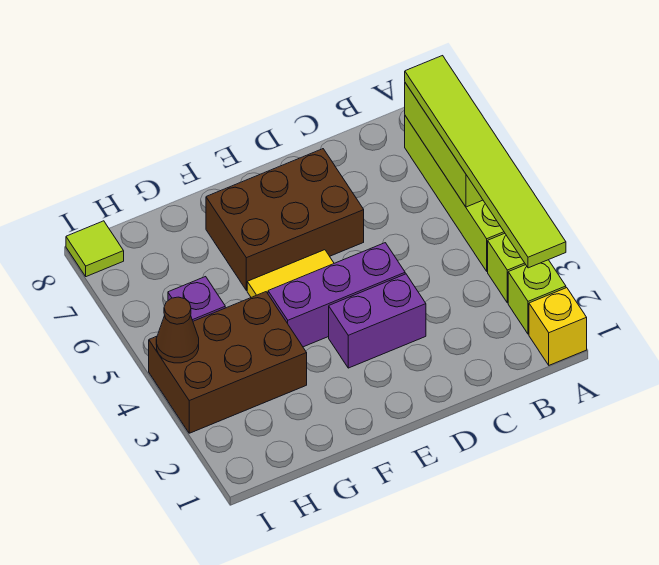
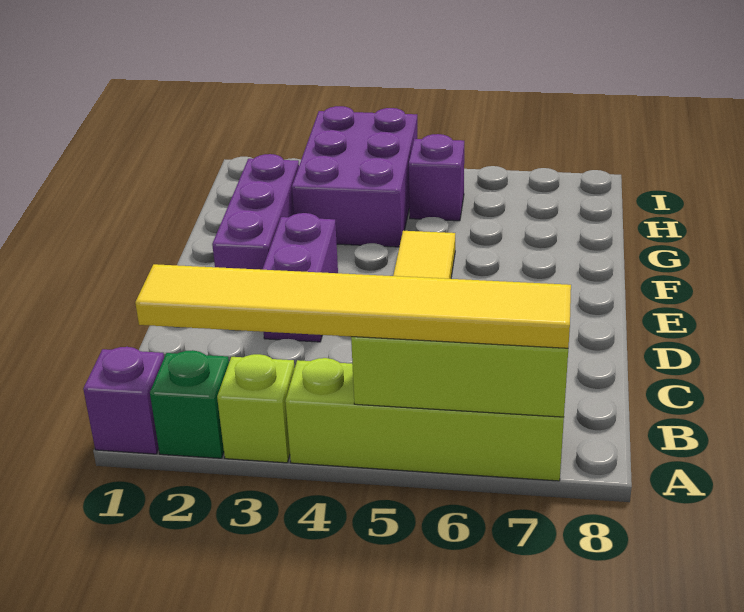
yellow 1x1 brick [529,288,587,365] -> purple 1x1 brick [83,347,164,454]
lime 1x1 brick [508,260,566,334] -> green 1x1 brick [150,350,229,458]
lime 1x6 tile [405,56,566,268] -> yellow 1x6 tile [135,264,571,348]
purple 1x3 brick [268,243,405,347] -> purple 1x3 brick moved to [212,154,299,270]
brown 2x3 brick [206,149,364,290] -> none
brown 2x3 brick [149,292,307,433] -> purple 2x3 brick [292,106,417,247]
brown 1x1 cone [156,297,199,363] -> none
lime 1x1 tile [66,221,124,277] -> none

